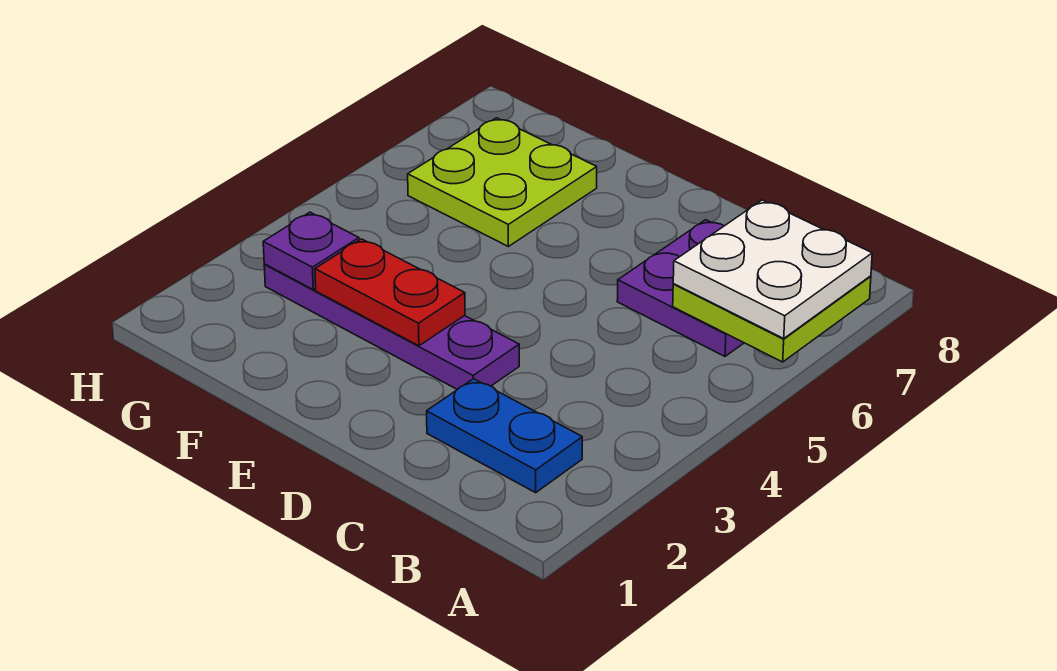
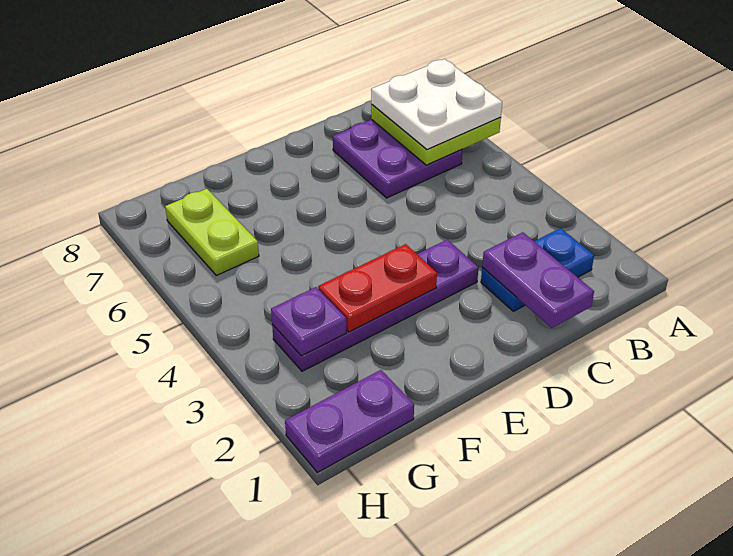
none -> purple 1x2 plate [482,232,594,328]
lime 2x2 plate [408,118,597,246] -> lime 1x2 plate [165,189,259,275]
none -> purple 1x2 plate [285,370,414,473]

